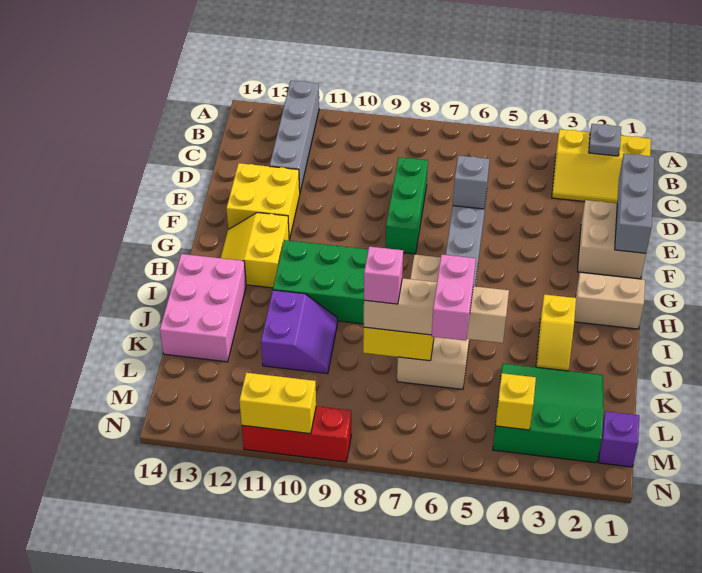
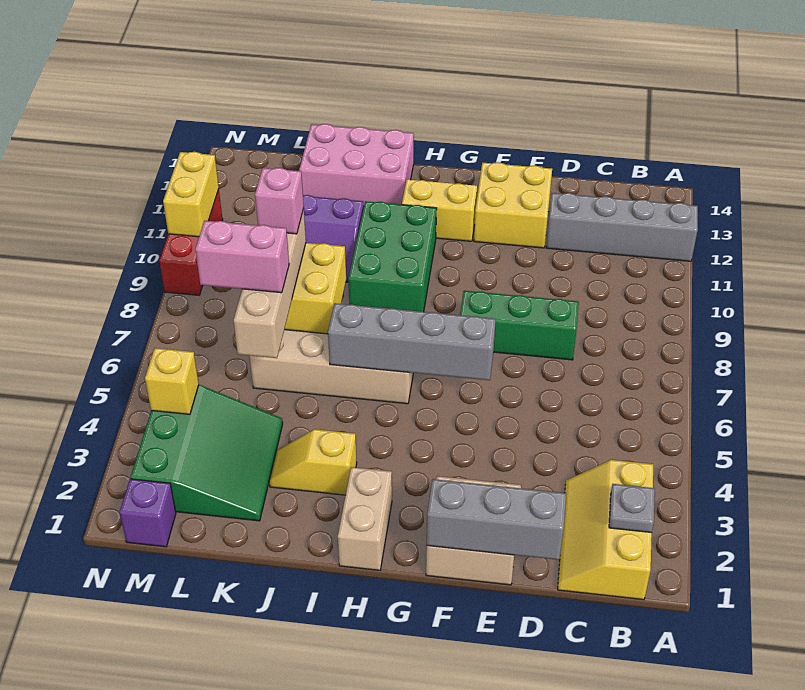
grey 1x1 brick [453,156,490,209] -> none

